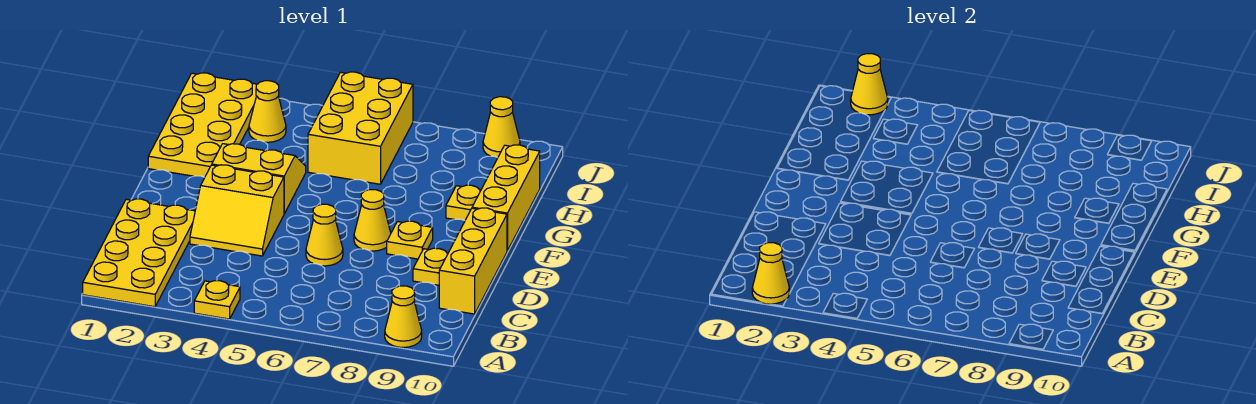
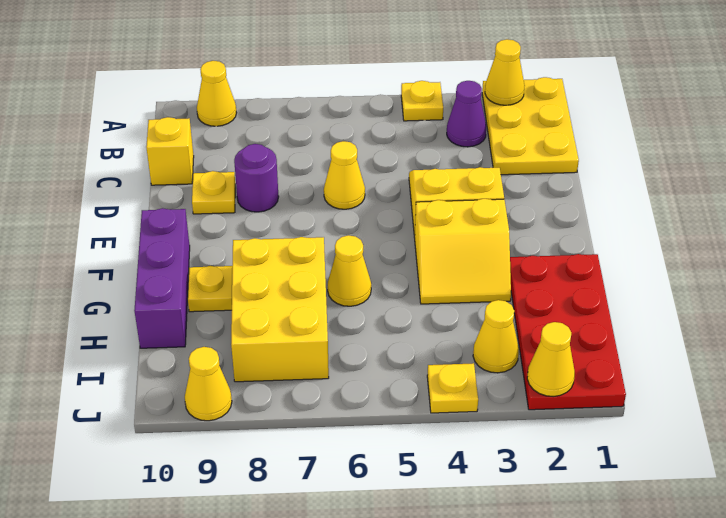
yellow 2x4 plate [83,199,195,307] -> yellow 2x3 plate [482,77,579,175]
none -> purple 1x1 cone [447,81,486,147]
yellow 1x3 brick [439,208,507,314] -> yellow 1x1 brick [146,117,194,185]
none -> purple 1x1 round brick [234,144,279,212]
yellow 1x1 cone [354,190,391,251] -> yellow 1x1 cone moved to [328,235,371,306]
yellow 1x1 plate [387,221,433,259] -> yellow 1x1 plate moved to [427,363,478,413]
yellow 1x3 brick [472,145,540,251] -> purple 1x3 brick [134,208,190,348]
yellow 2x4 plate [148,73,257,177] -> red 2x4 plate [510,254,626,410]
yellow 2x3 brick [308,72,413,184] -> yellow 2x3 brick moved to [231,237,329,382]

